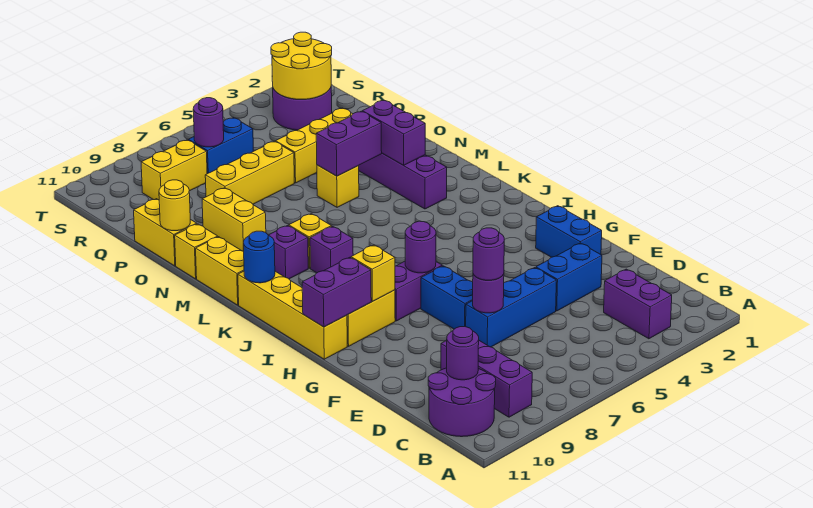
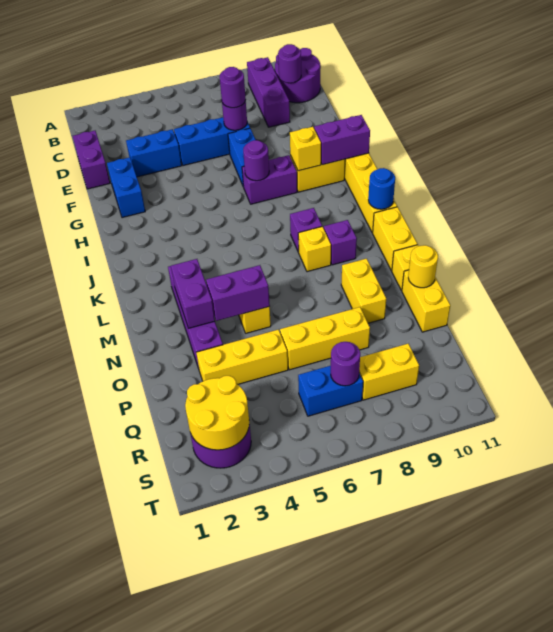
purple 1x2 brick [604,269,672,339] -> purple 1x2 brick moved to [73,131,110,189]

